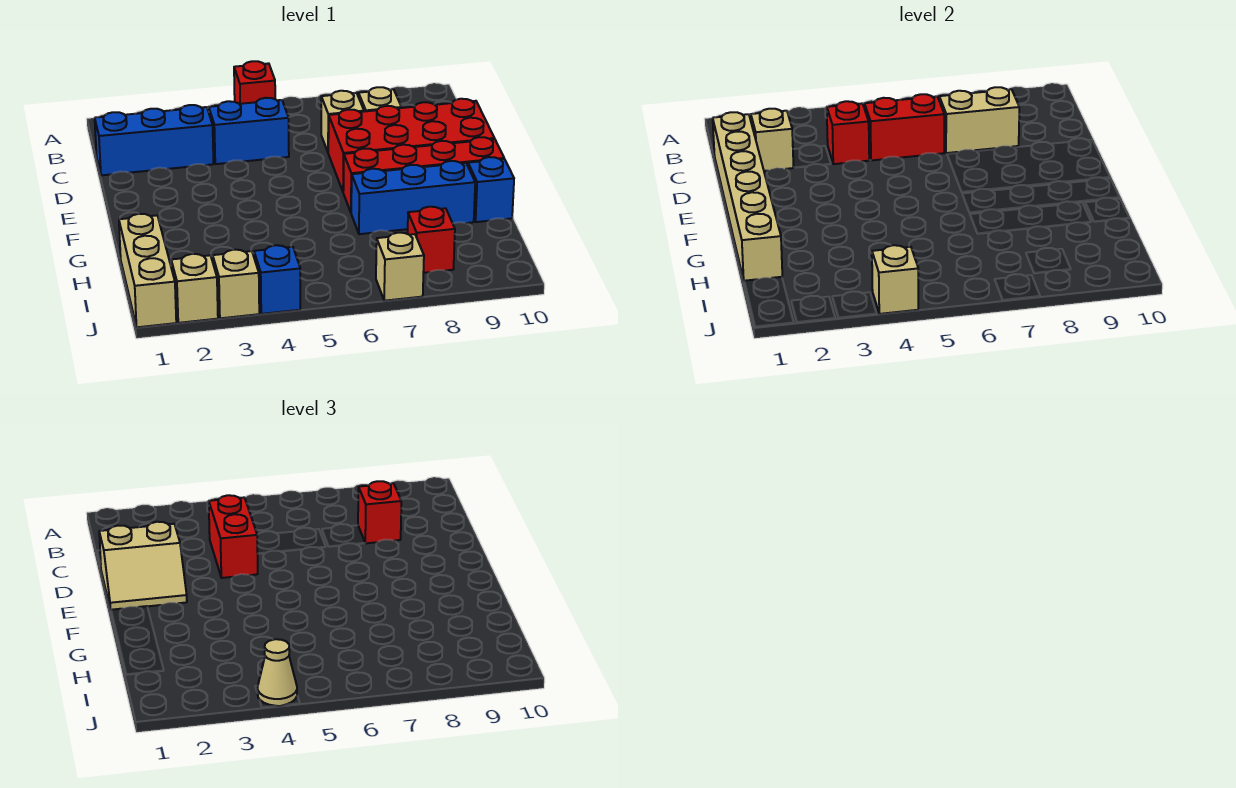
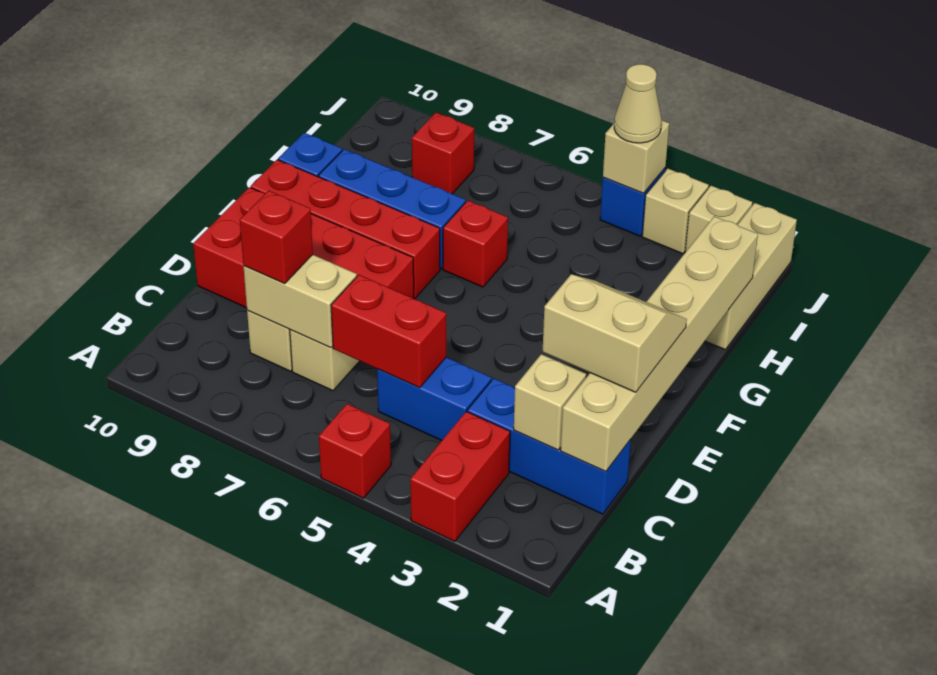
red 1x1 brick [827,101,869,164] -> red 1x1 brick moved to [443,201,508,287]
red 1x2 brick [209,495,258,578] -> red 1x2 brick moved to [410,412,510,541]
tan 1x1 brick [376,233,424,301] -> none

